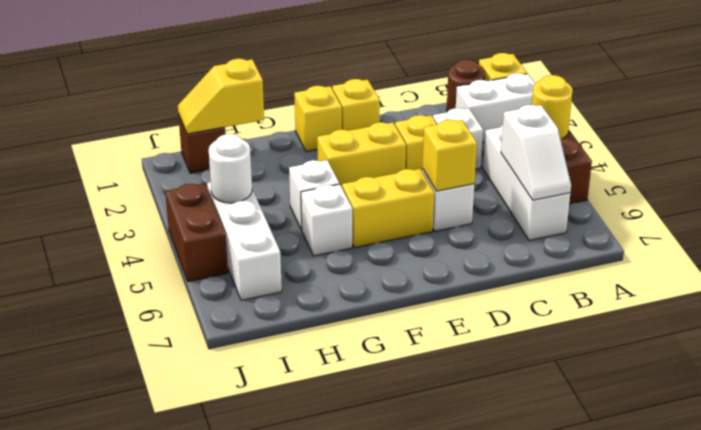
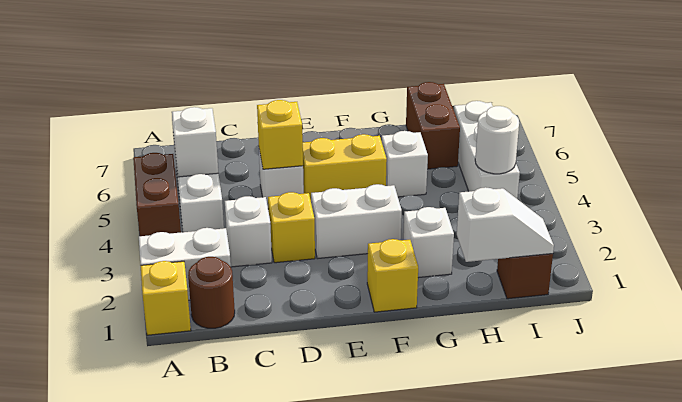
yellow 1x1 round brick [532,75,573,139] -> none
yellow 1x1 brick [332,79,380,131] -> none
yellow 1x2 brick [317,122,406,187] -> white 1x2 brick [311,184,402,259]
white 1x1 brick [289,160,339,230] -> white 1x1 brick moved to [403,207,454,278]
yellow 1x2 slope [178,59,264,134] -> white 1x2 slope [457,187,554,262]
brown 1x2 brick [165,183,228,281] -> brown 1x2 brick moved to [406,82,460,169]

